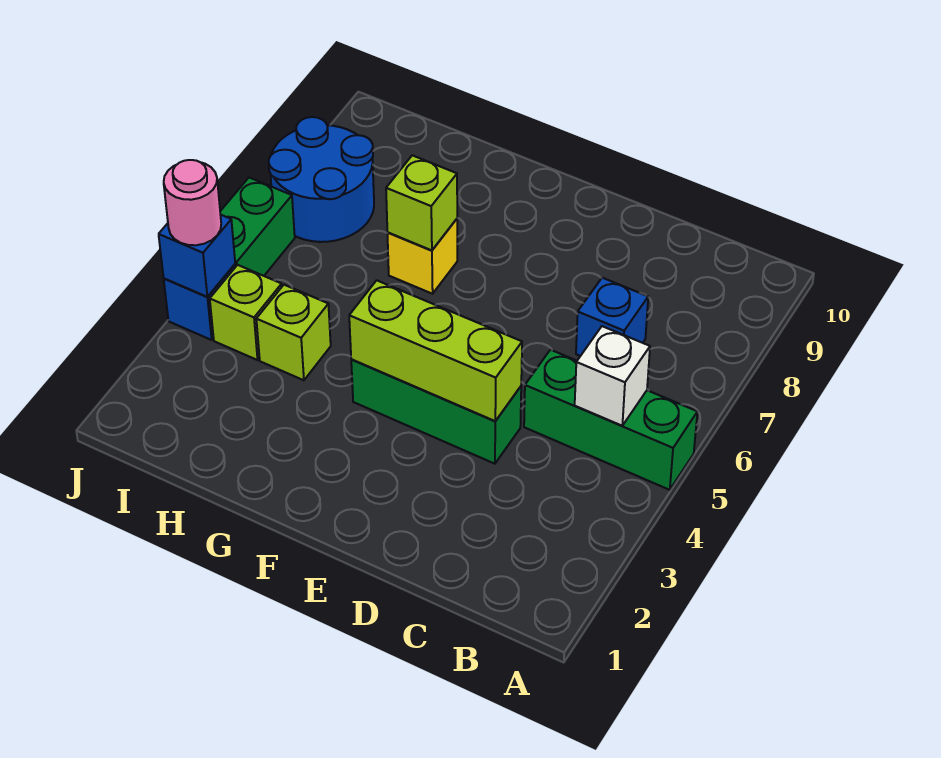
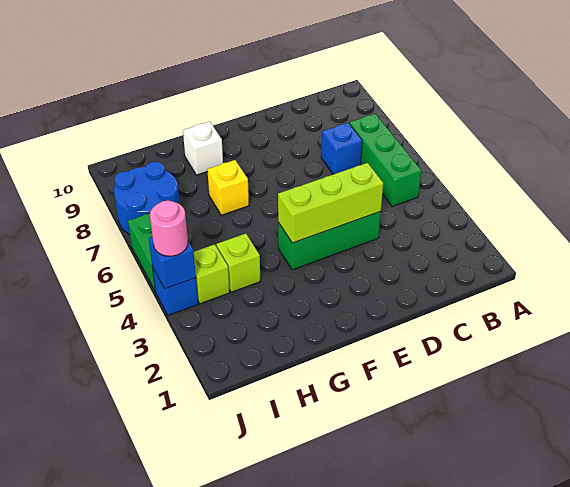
green 1x3 brick [524,350,697,490] -> green 1x3 brick turned to [350,114,422,207]
white 1x1 brick [575,326,650,426] -> white 1x1 brick moved to [183,122,223,175]
lime 1x1 brick [386,155,457,250] -> none

